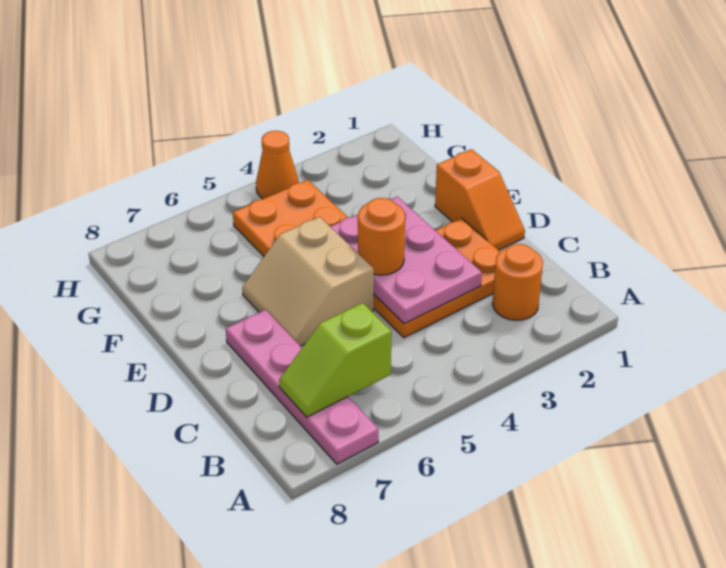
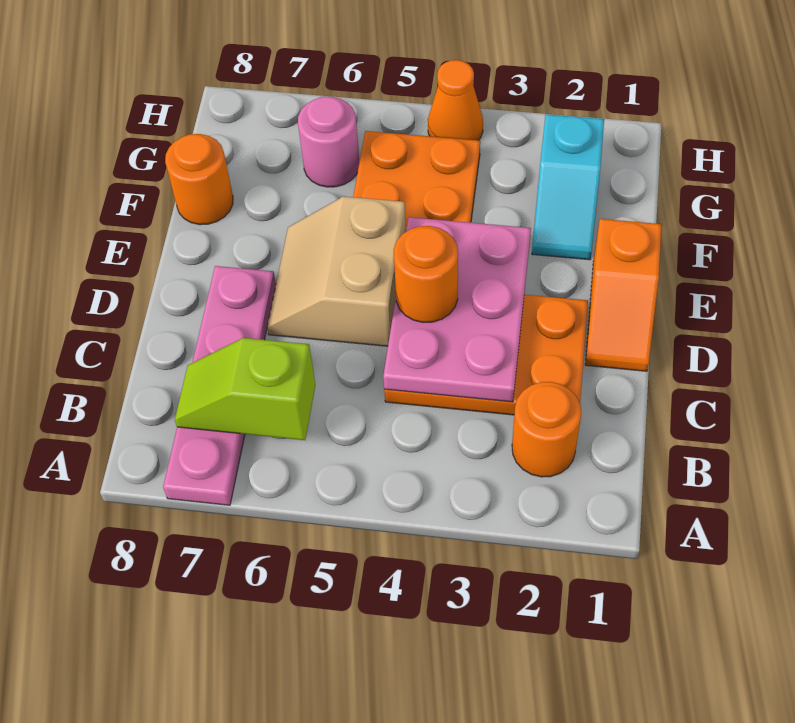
none -> cyan 1x2 slope [532,114,604,260]
none -> orange 1x1 round brick [165,134,233,225]
none -> pink 1x1 round brick [298,97,359,187]

